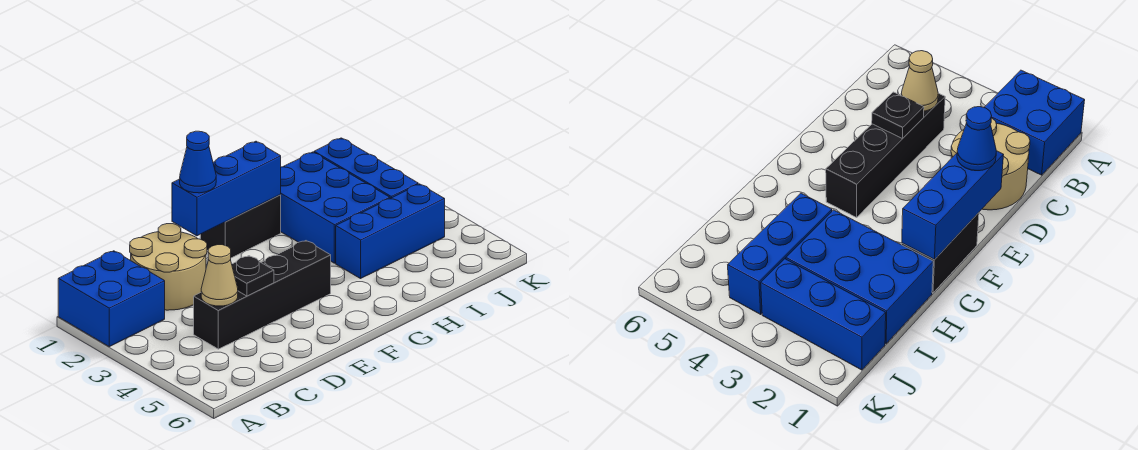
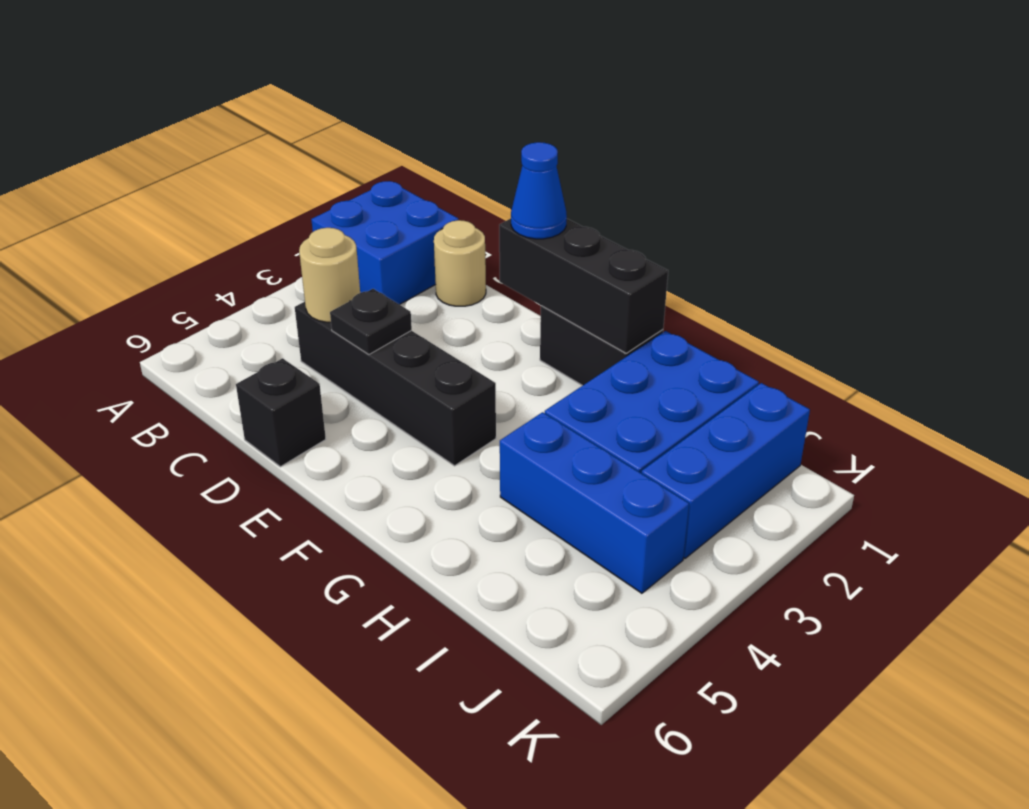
tan 2x2 round brick [130,224,207,310] -> tan 1x1 round brick [434,220,486,306]
tan 1x1 cone [201,245,238,306] -> tan 1x1 round brick [299,228,360,322]
none -> black 1x1 brick [236,358,326,467]
blue 1x3 brick [172,141,281,236] -> black 1x3 brick [499,219,668,353]

